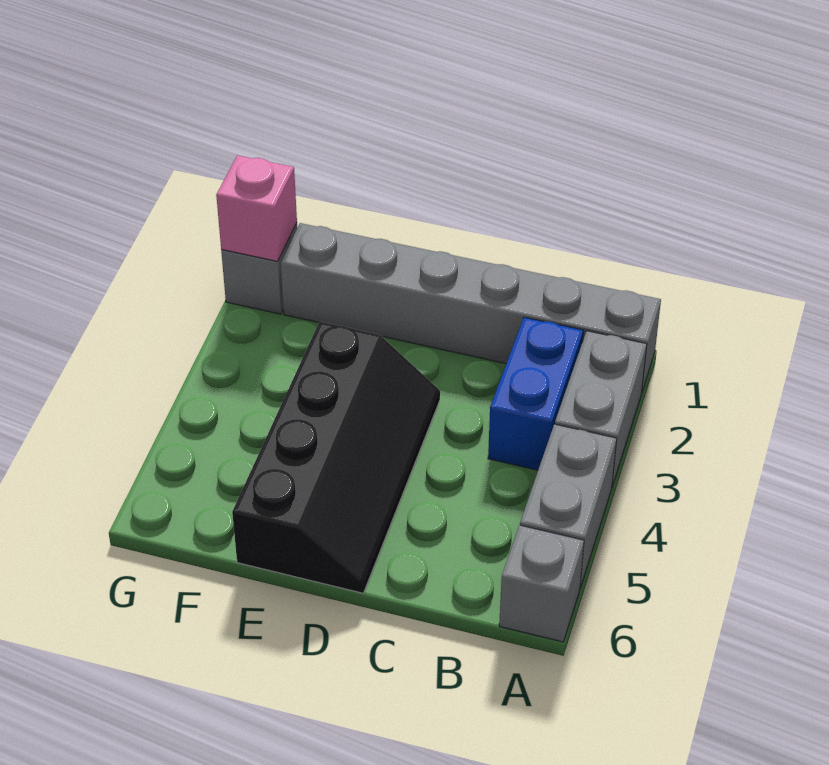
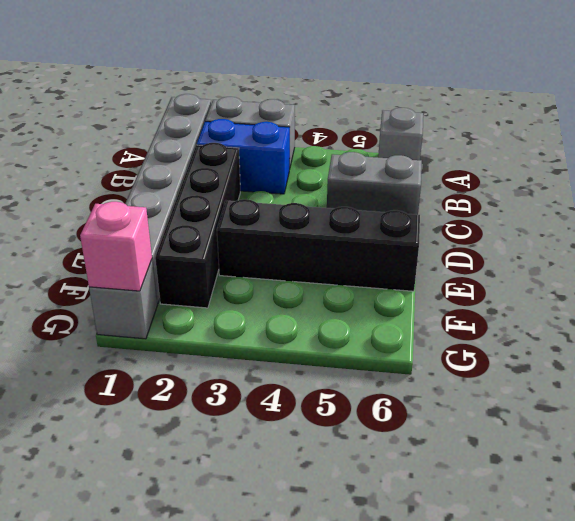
grey 1x2 brick [520,424,617,588] -> grey 1x2 brick moved to [327,152,422,215]
none -> black 1x4 brick [155,143,240,308]

